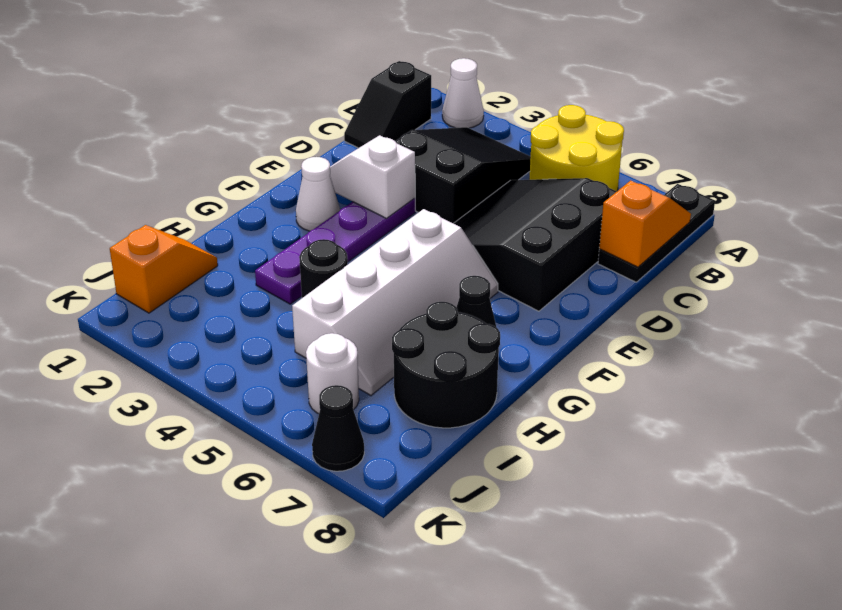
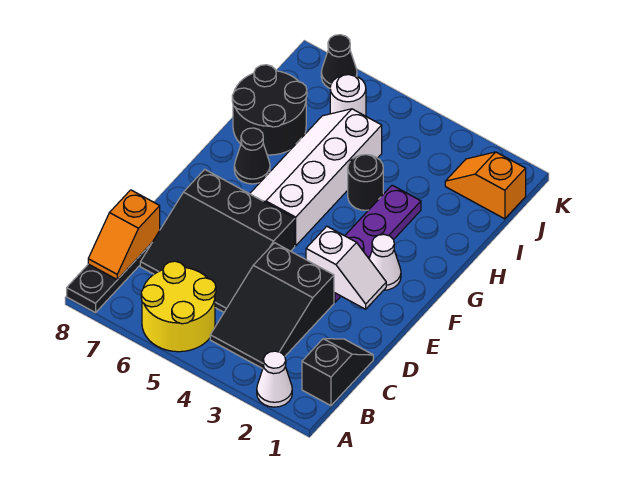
black 3x3 slope [454,178,617,311] -> black 3x3 slope turned to [140,170,295,312]
orange 1x2 slope [110,225,218,313] -> orange 1x2 slope turned to [445,152,526,219]

